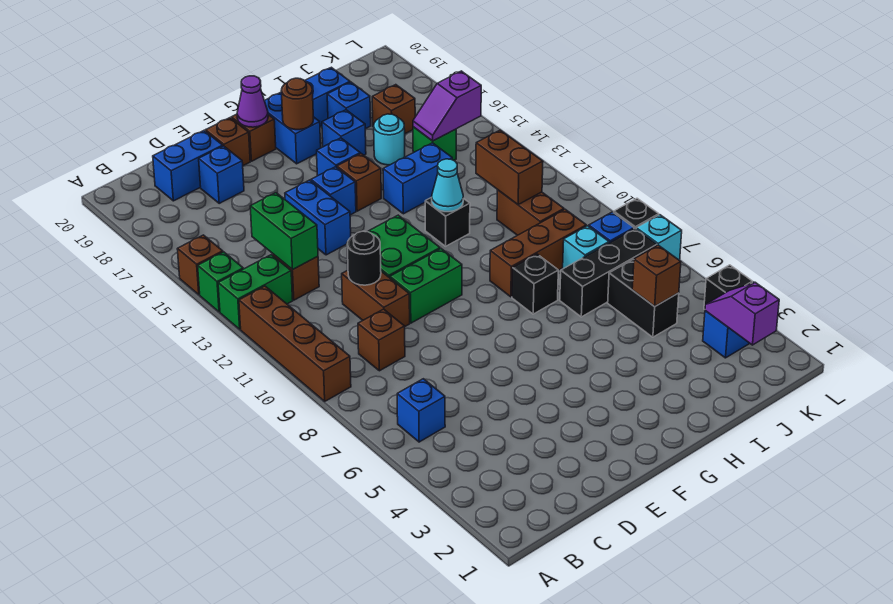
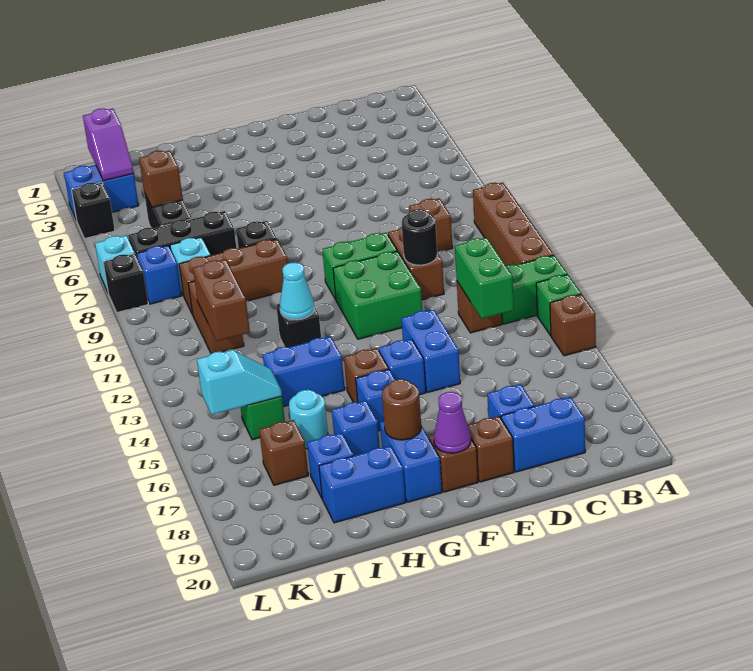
blue 1x1 brick [397,379,445,442] -> none
purple 1x2 slope [413,71,481,141] -> cyan 1x2 slope [197,350,282,415]

